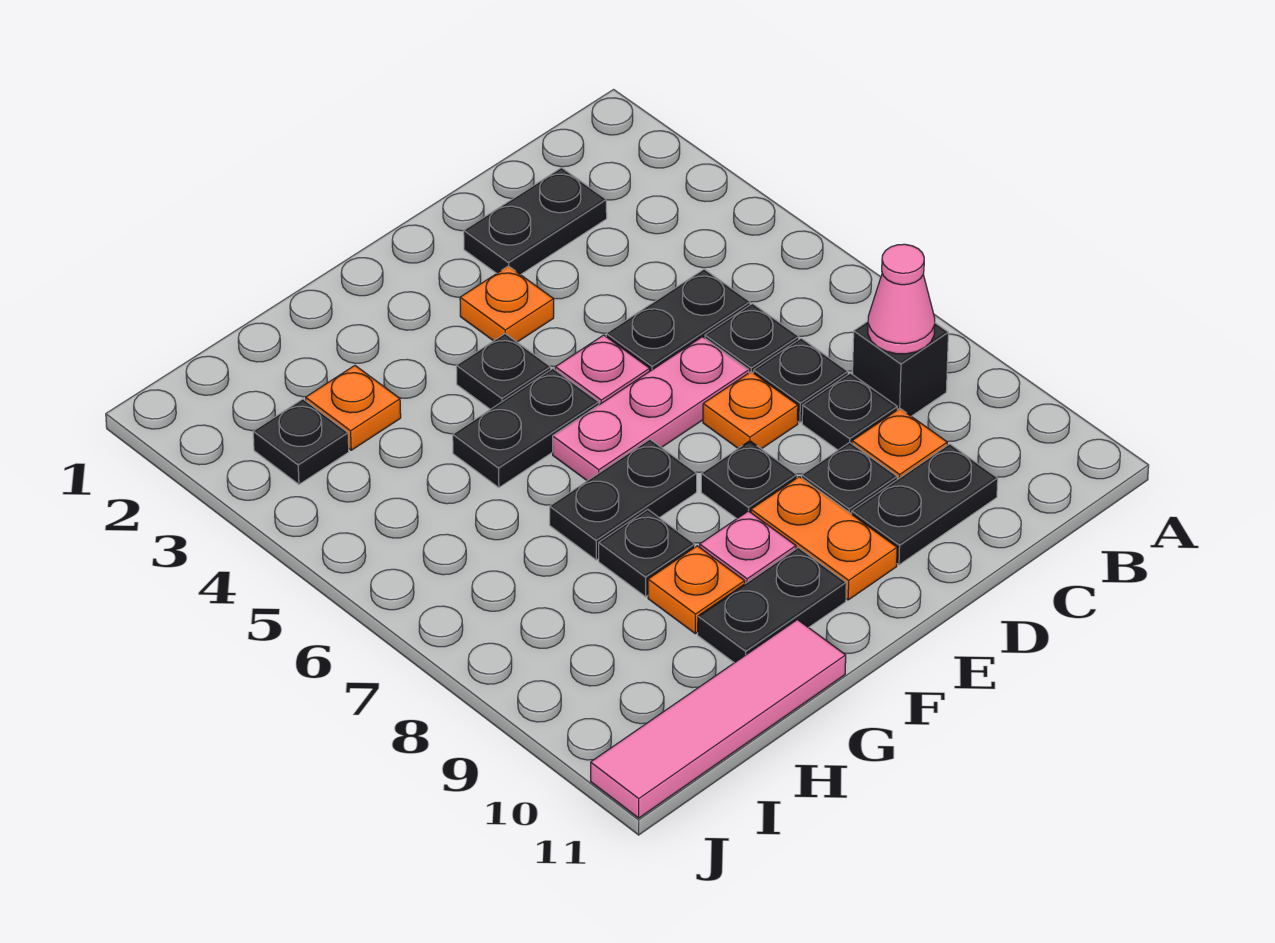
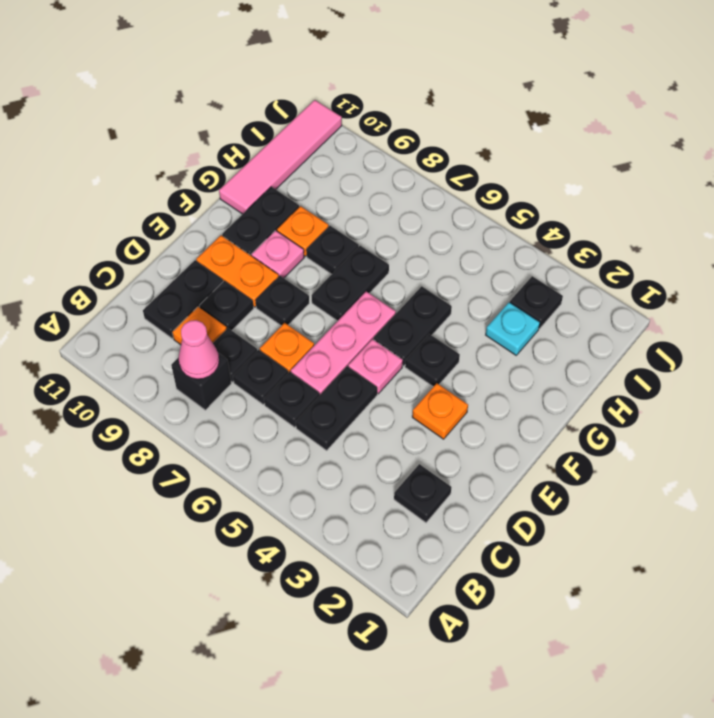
black 1x2 plate [464,168,607,275] -> black 1x1 plate [394,464,452,522]
orange 1x1 plate [306,366,401,450] -> cyan 1x1 plate [486,302,540,355]

